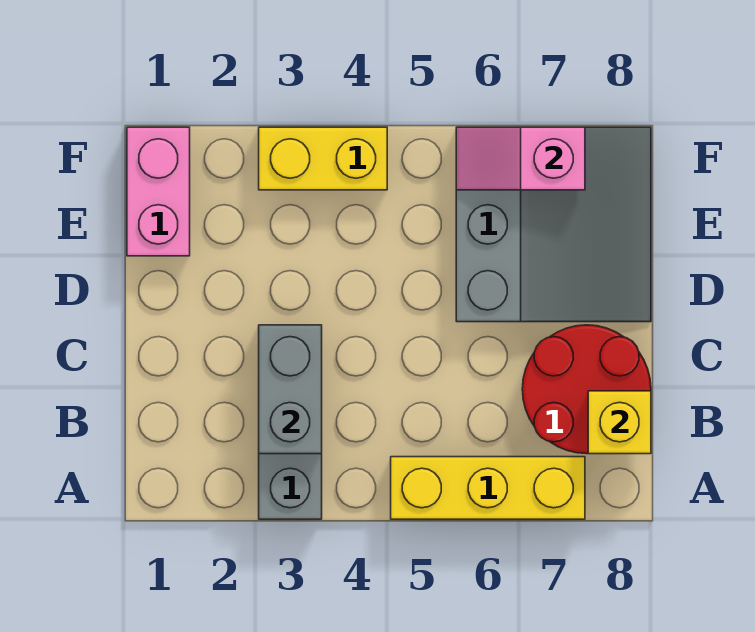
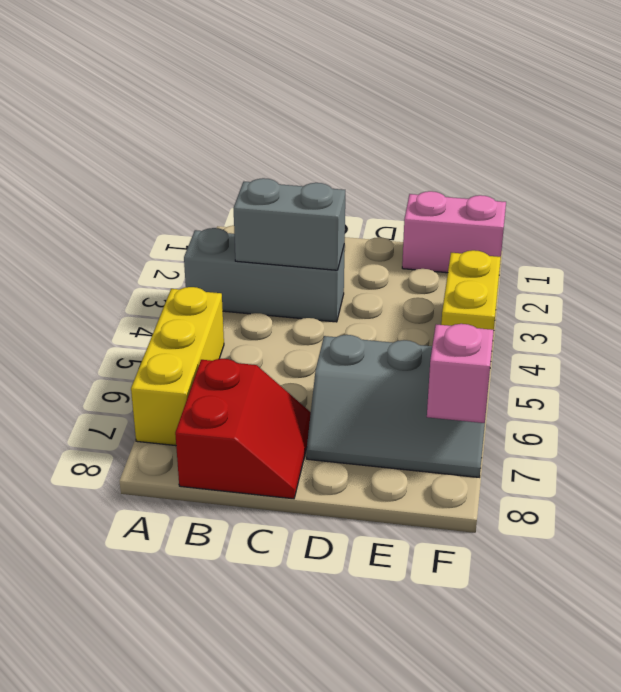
red 2x2 round brick [522,325,651,454] -> red 2x2 slope [175,359,311,499]
yellow 1x1 brick [588,391,651,454] -> none
grey 3x3 slope [456,127,651,322] -> grey 2x3 slope [307,335,485,477]

